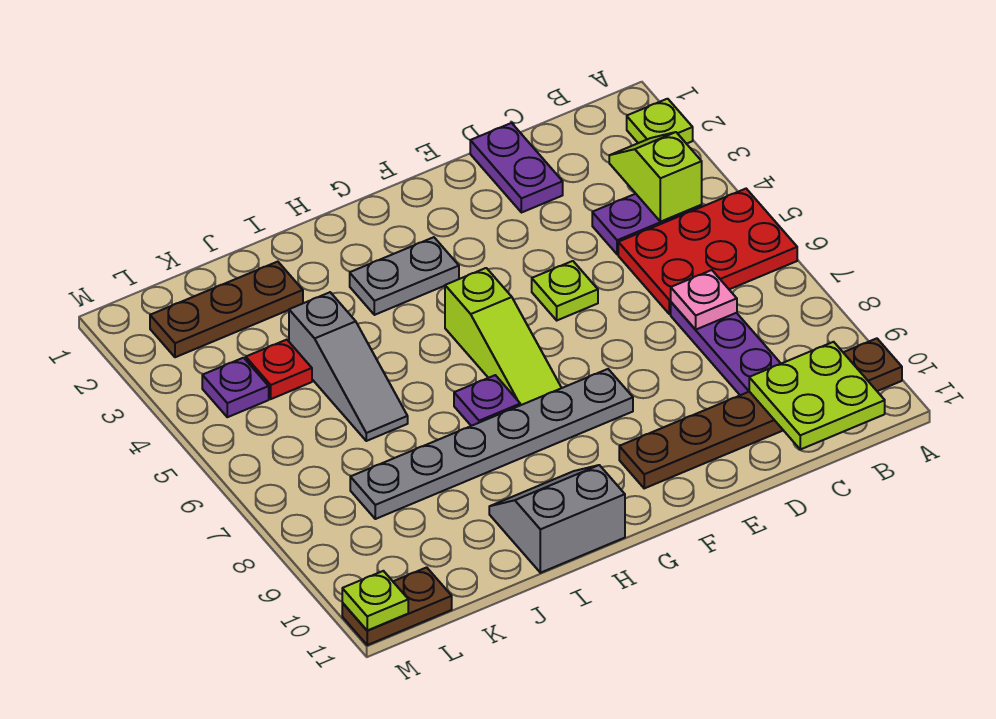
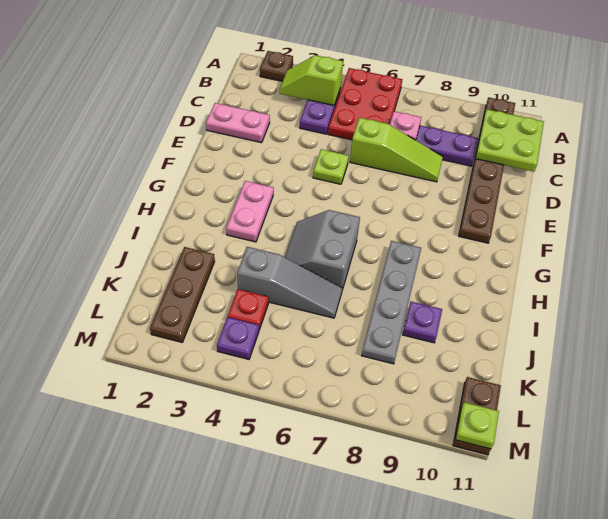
lime 1x1 plate [627,99,693,144] -> brown 1x1 plate [260,51,293,81]
purple 1x2 plate [470,123,563,213] -> pink 1x2 plate [206,103,270,143]
grey 1x6 plate [350,369,633,519] -> grey 1x4 plate [362,241,421,364]
grey 1x2 plate [350,237,459,315] -> pink 1x2 plate [226,181,274,242]
lime 1x3 slope [445,268,561,405] -> lime 1x3 slope moved to [350,118,443,182]
purple 1x1 plate [454,375,520,426] -> purple 1x1 plate moved to [403,302,442,343]
grey 2x2 slope [489,465,625,573] -> grey 2x2 slope moved to [285,210,360,289]

